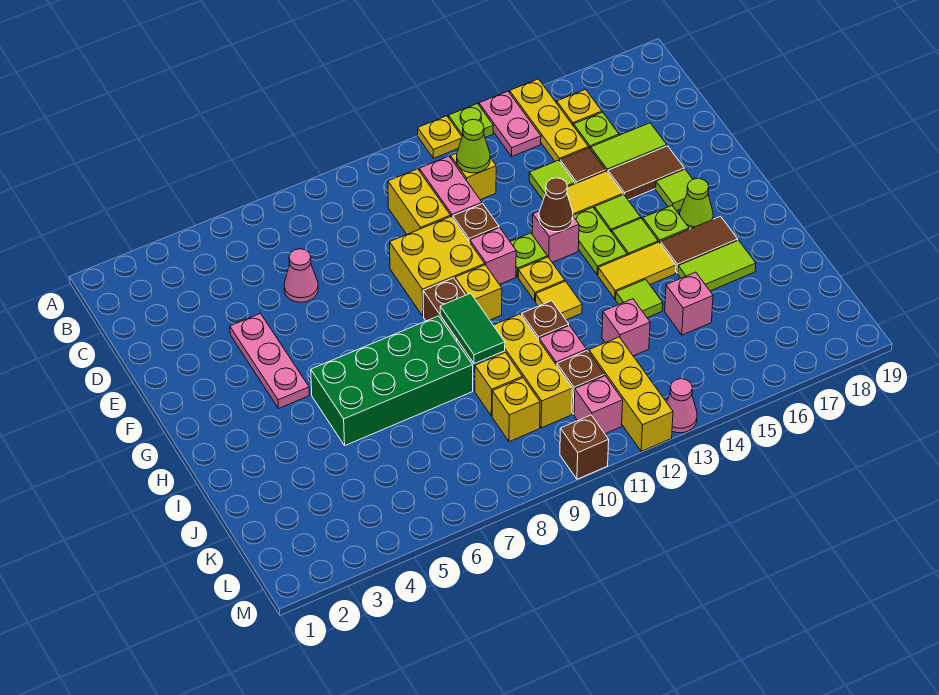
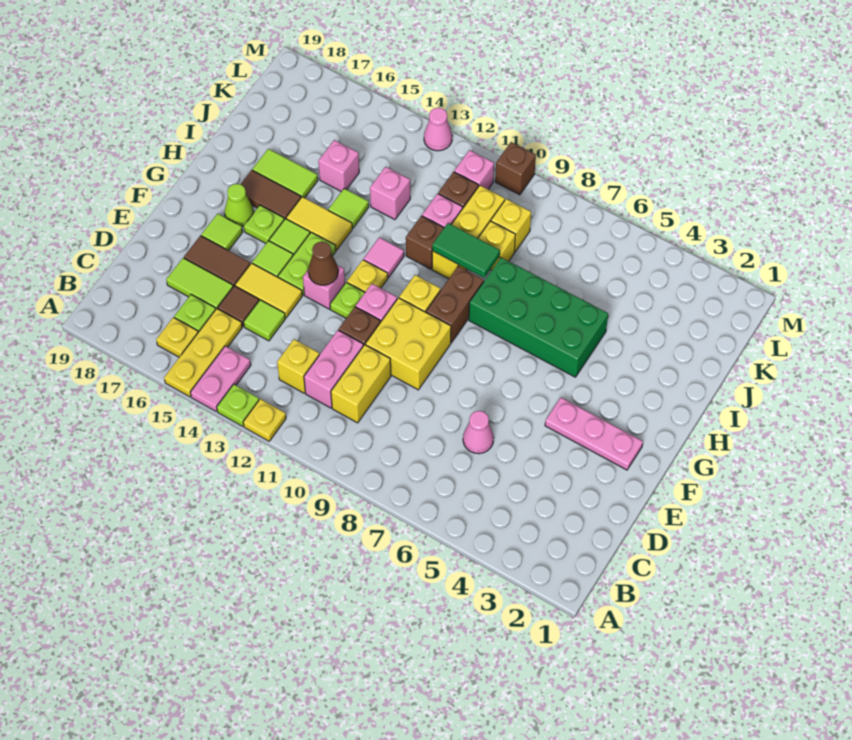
lime 1x1 cone [457,119,490,173] -> none
pink 1x3 plate [230,314,309,408] -> pink 1x3 plate turned to [545,398,643,470]
green 1x2 tile [440,293,505,364] -> green 1x2 tile turned to [432,223,500,278]
yellow 1x1 tile [536,281,582,320] -> pink 1x1 tile [364,237,404,278]
yellow 1x3 brick [589,337,673,451] -> none

